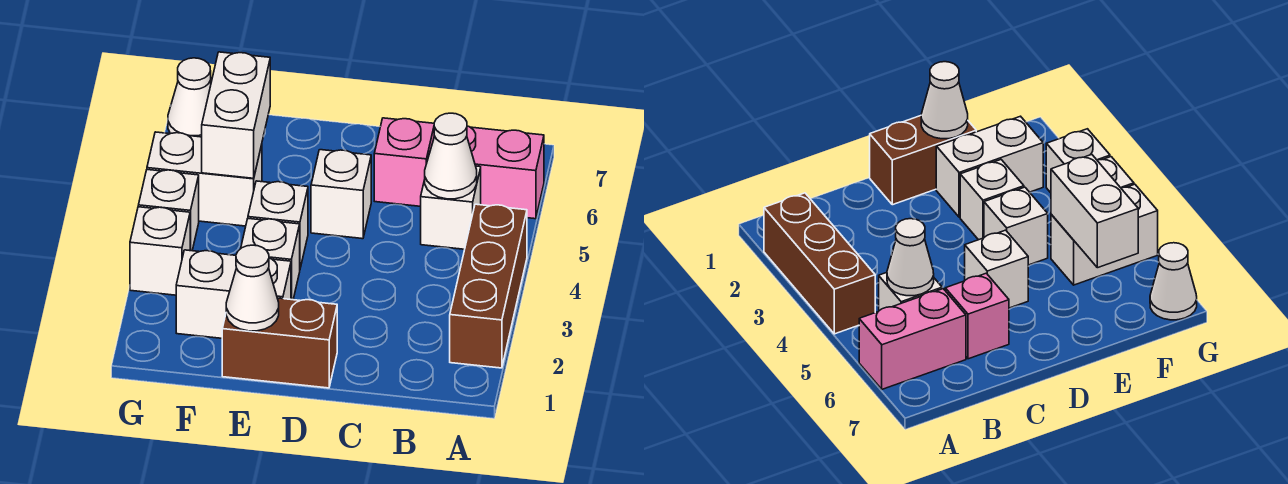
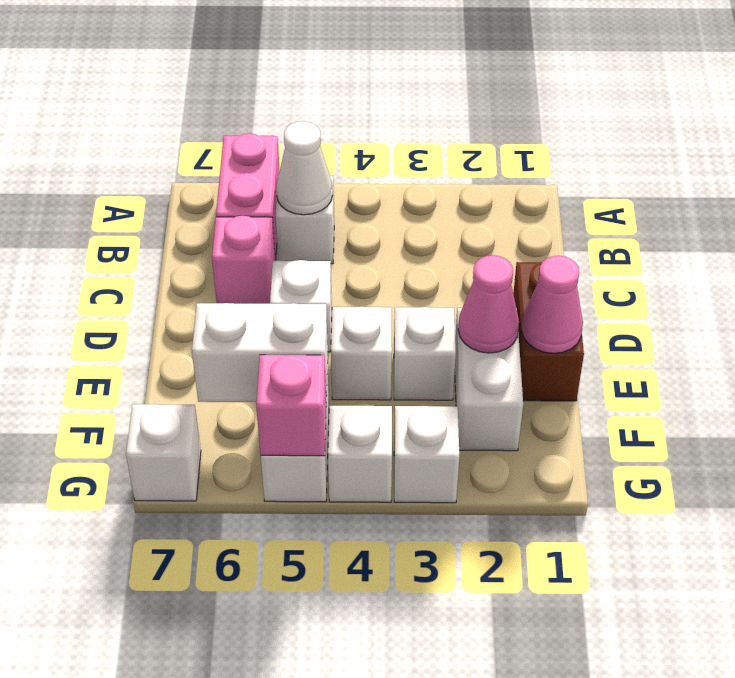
brown 1x3 brick [450,204,527,368] -> none
white 1x1 cone [226,245,279,331] -> pink 1x1 cone [521,256,583,353]
none -> pink 1x1 cone [458,255,519,353]
none -> pink 1x1 brick [256,355,326,456]
white 1x1 cone [168,58,211,137] -> white 1x1 brick [126,404,201,501]

